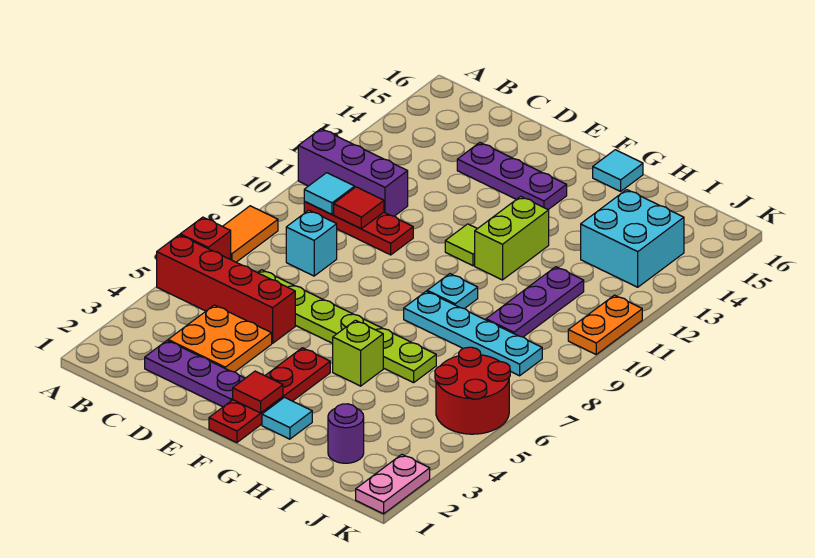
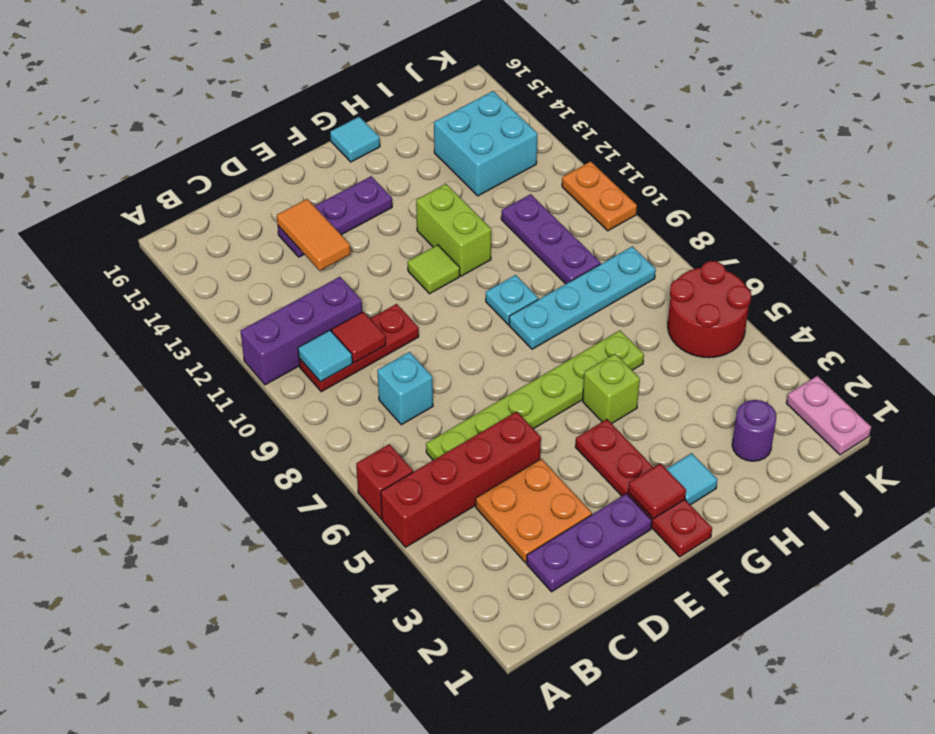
orange 1x2 tile [223,206,278,262] -> orange 1x2 tile moved to [277,199,350,270]

